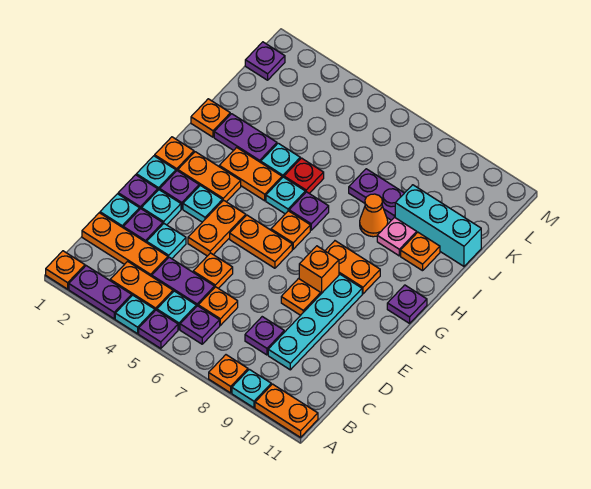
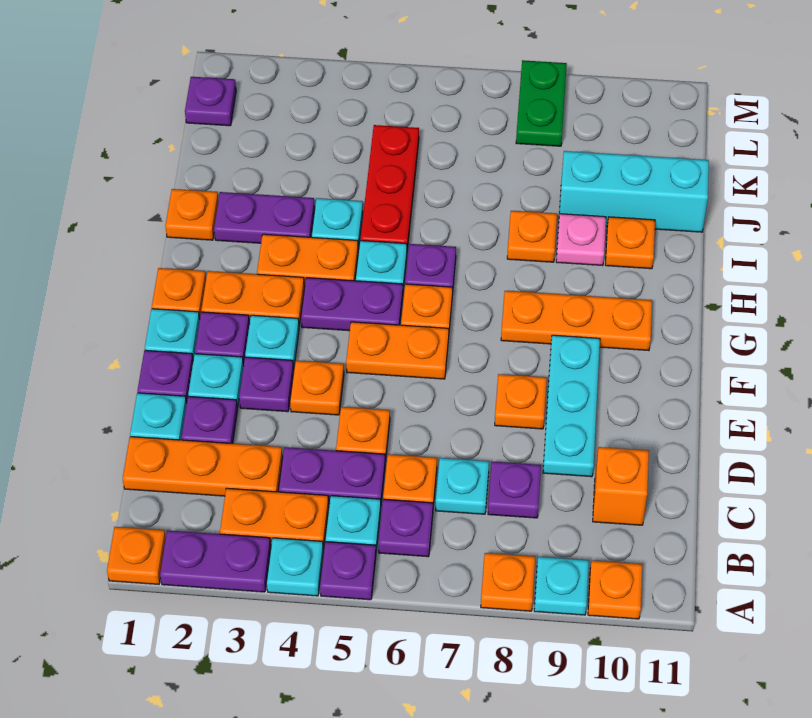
orange 1x2 plate [255,384,318,437] -> orange 1x1 plate [588,561,642,619]
cyan 1x4 plate [268,275,362,370] -> cyan 1x3 plate [543,335,600,477]
cyan 1x1 plate [147,224,186,259] -> cyan 1x1 plate moved to [436,458,489,514]
orange 1x2 plate [188,200,246,256] -> orange 1x1 plate [290,361,344,415]
orange 1x1 brick [299,246,339,294] -> orange 1x1 brick moved to [593,447,649,525]
orange 1x2 plate [325,241,380,294] -> orange 1x3 plate [501,291,652,351]
purple 1x1 plate [387,285,427,323] -> purple 1x1 plate moved to [239,357,294,412]
red 1x1 plate [284,158,324,193] -> red 1x3 plate [360,125,419,250]
orange 1x1 cone [360,194,388,237] -> orange 1x1 plate [507,211,557,262]
purple 1x2 plate [349,169,404,220] -> purple 1x2 plate moved to [301,278,403,331]
none -> green 1x2 plate [516,60,567,146]

